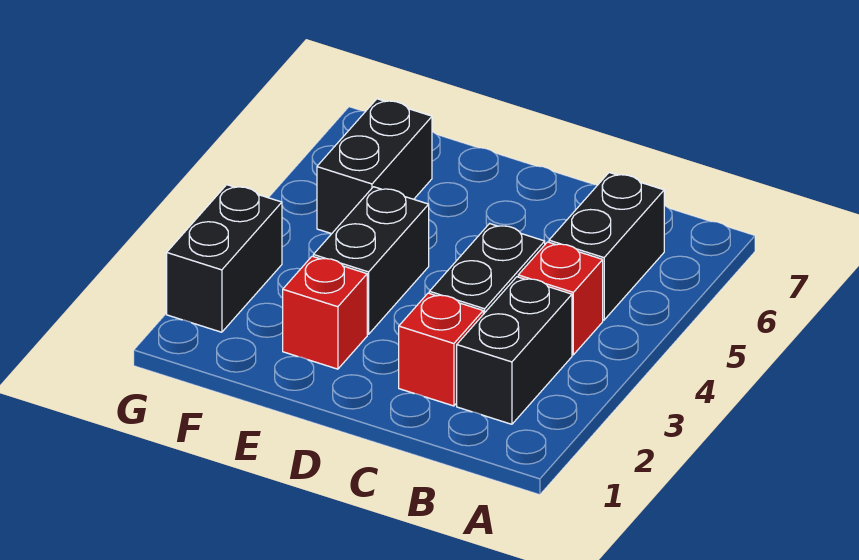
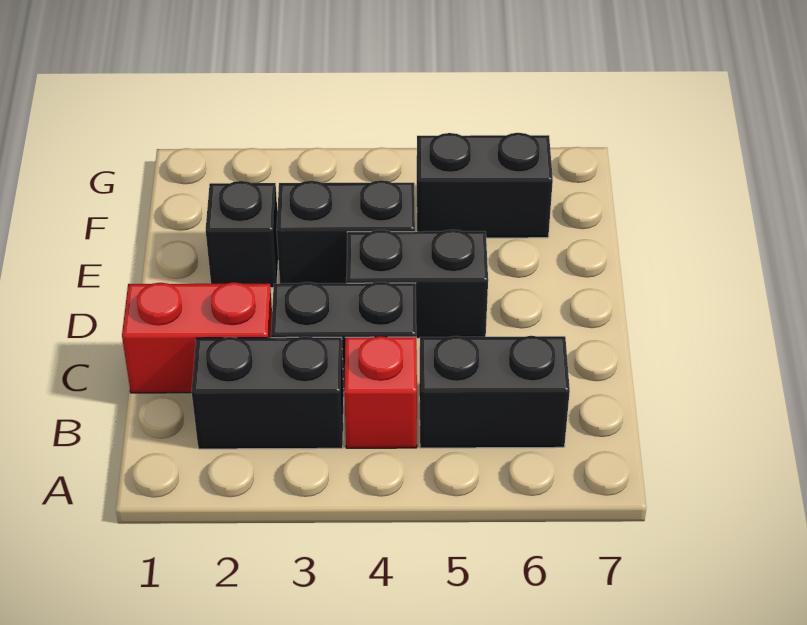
red 1x1 brick [399,293,483,406] -> red 1x2 brick [122,282,272,393]
red 1x1 brick [283,256,367,369] -> black 1x1 brick [206,181,278,288]
black 1x2 brick [167,185,282,332] -> black 1x2 brick moved to [346,230,488,338]

